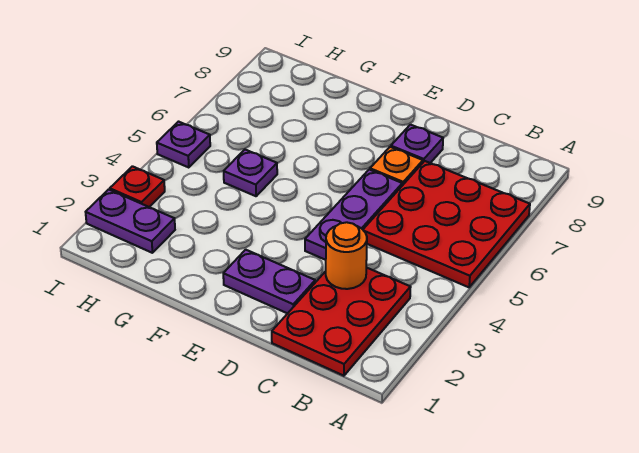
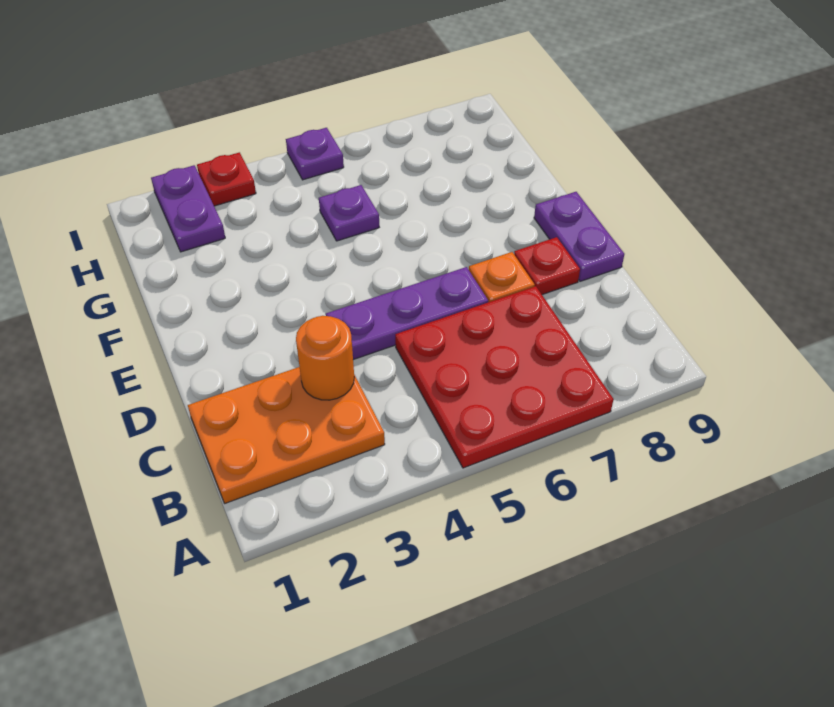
red 2x3 plate [272,267,411,376] -> orange 2x3 plate [188,367,385,503]
purple 1x2 plate [223,250,315,314] -> purple 1x2 plate moved to [534,192,624,281]
purple 1x1 plate [391,125,443,163] -> red 1x1 plate [514,237,580,295]

